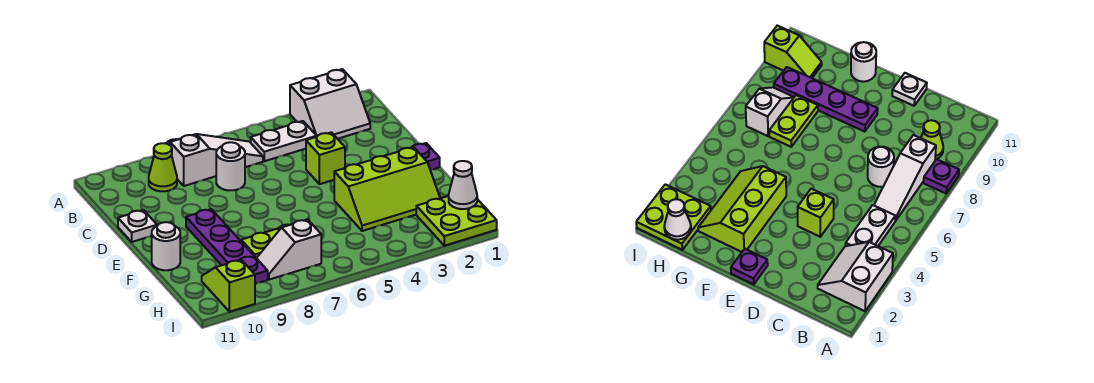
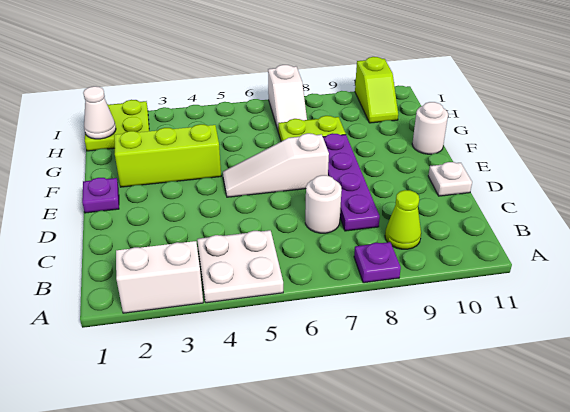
white 1x2 plate [251,121,317,161] -> white 2x2 plate [197,230,283,303]
white 1x3 slope [170,134,263,186] -> white 1x3 slope moved to [223,133,329,197]
lime 1x1 brick [306,132,345,184] -> none
purple 1x4 plate [186,209,268,284] -> purple 1x4 plate moved to [323,133,380,231]
white 1x2 slope [257,220,321,280] -> white 1x2 slope turned to [268,65,307,130]

